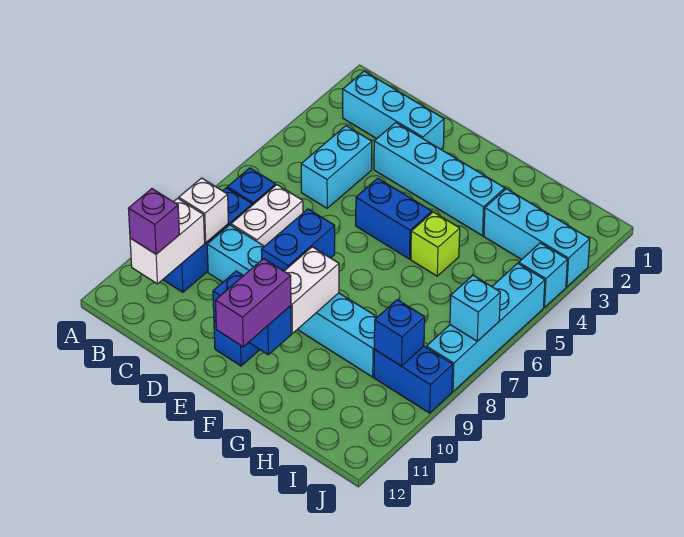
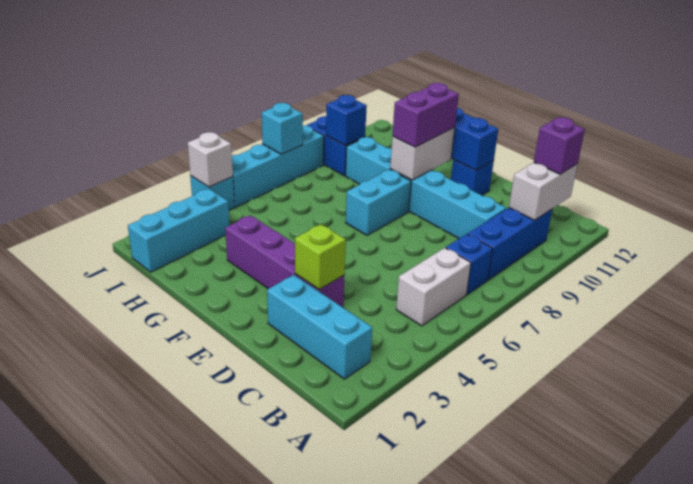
white 1x1 brick [179,178,228,243] -> white 1x1 brick moved to [188,132,233,187]
cyan 1x2 brick [301,126,372,208] -> cyan 1x2 brick moved to [346,170,411,235]
white 1x2 brick [231,185,303,246] -> white 1x2 brick moved to [396,248,471,326]
cyan 1x4 brick [374,123,505,236] -> purple 1x4 brick [225,215,344,307]
blue 1x2 brick [356,178,432,259] -> none
blue 1x2 brick [261,209,335,271] -> none
purple 1x2 brick [215,259,291,347] -> purple 1x2 brick moved to [393,83,459,147]
lime 1x1 brick [411,212,460,276] -> lime 1x1 brick moved to [295,224,346,289]
cyan 1x3 brick [484,189,590,287] -> cyan 1x3 brick turned to [128,189,230,272]

